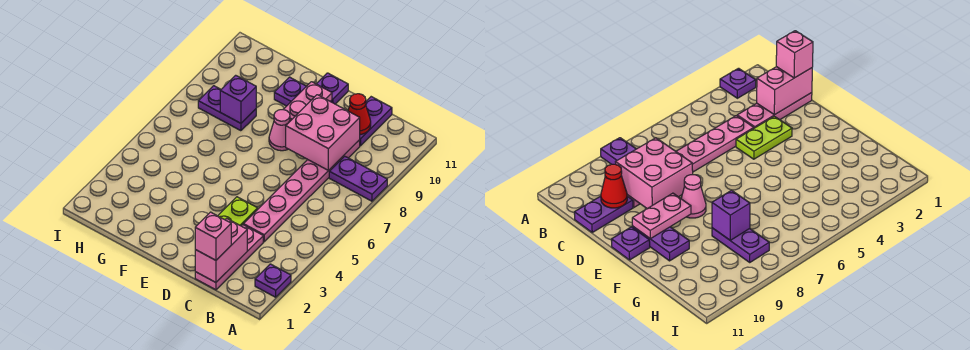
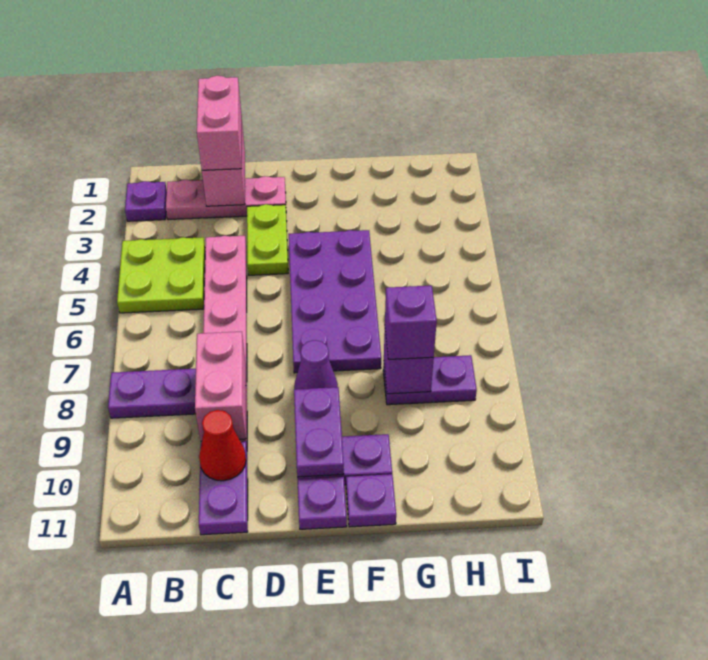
none -> lime 2x2 plate [117,237,205,313]
pink 1x3 plate [195,225,263,290] -> pink 1x3 plate turned to [166,176,286,220]
pink 1x1 brick [195,212,231,260] -> pink 1x2 brick [197,76,242,170]
pink 2x2 brick [286,95,360,171] -> pink 1x2 brick [195,332,246,441]
none -> purple 2x4 plate [289,230,381,373]
pink 1x1 cone [269,110,290,151] -> purple 1x1 cone [294,340,338,389]
pink 1x2 plate [283,82,332,121] -> purple 1x2 plate [294,387,344,477]
none -> purple 1x1 plate [346,474,396,527]
none -> purple 1x1 brick [385,286,437,359]

